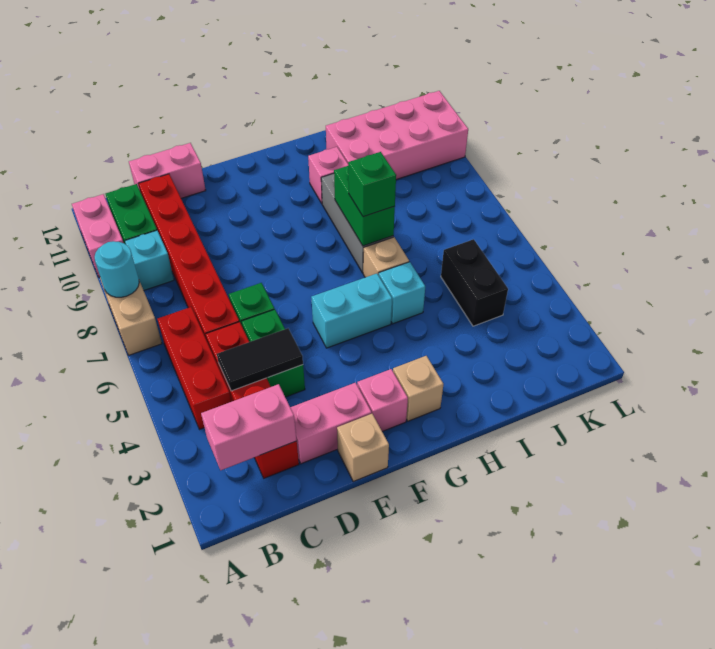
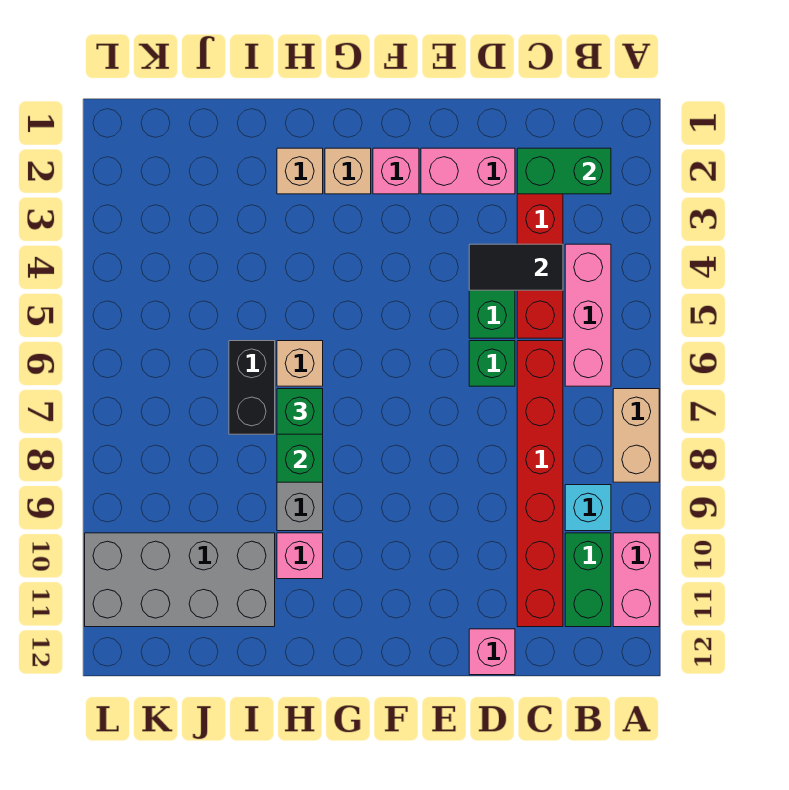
cyan 1x1 round brick [95,241,139,297] -> none
pink 1x2 brick [201,384,297,470] -> green 1x2 brick [517,148,611,194]
red 1x3 brick [157,307,231,429] -> pink 1x3 brick [565,244,611,386]
pink 1x2 brick [129,143,206,198] -> pink 1x1 brick [469,629,515,675]
tan 1x1 brick [337,414,389,481] -> tan 1x1 brick moved to [277,148,323,194]
cyan 1x2 brick [311,274,392,348] -> none
cyan 1x1 brick [379,262,425,324] -> none
pink 2x4 brick [326,91,468,180] -> grey 2x4 brick [85,533,275,627]
black 1x2 brick [441,239,508,326] -> black 1x2 brick moved to [229,341,275,434]

